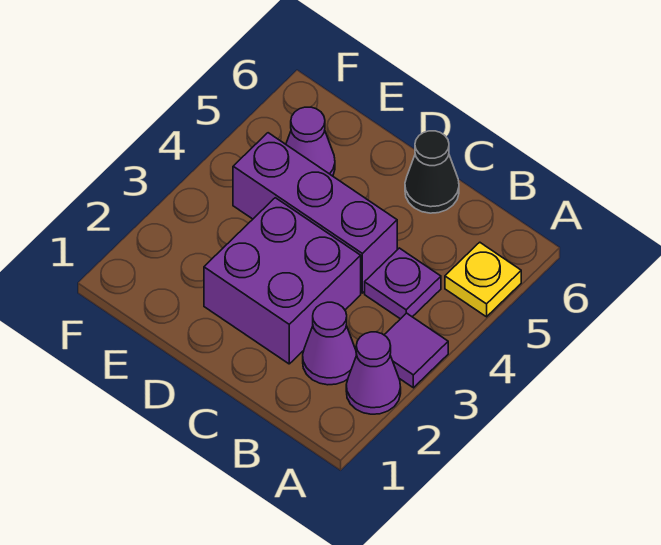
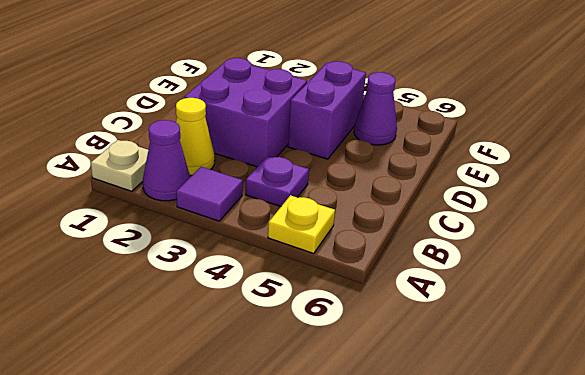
none -> tan 1x1 plate [91,140,148,191]
purple 1x1 cone [303,302,356,385] -> yellow 1x1 cone [176,98,215,175]
purple 1x3 brick [233,133,397,293] -> purple 1x2 brick [288,61,366,159]
black 1x1 cone [405,131,459,213] -> none

